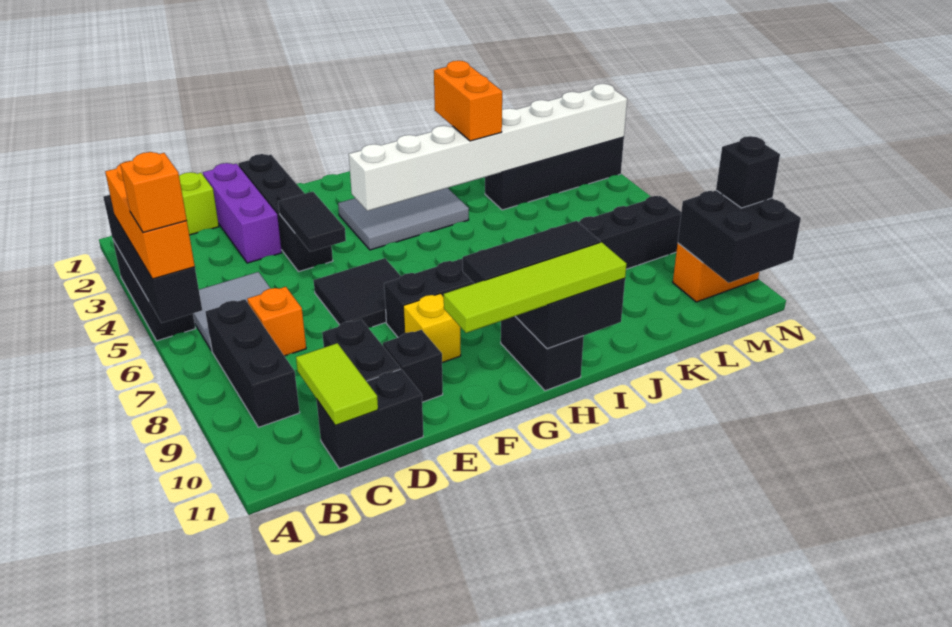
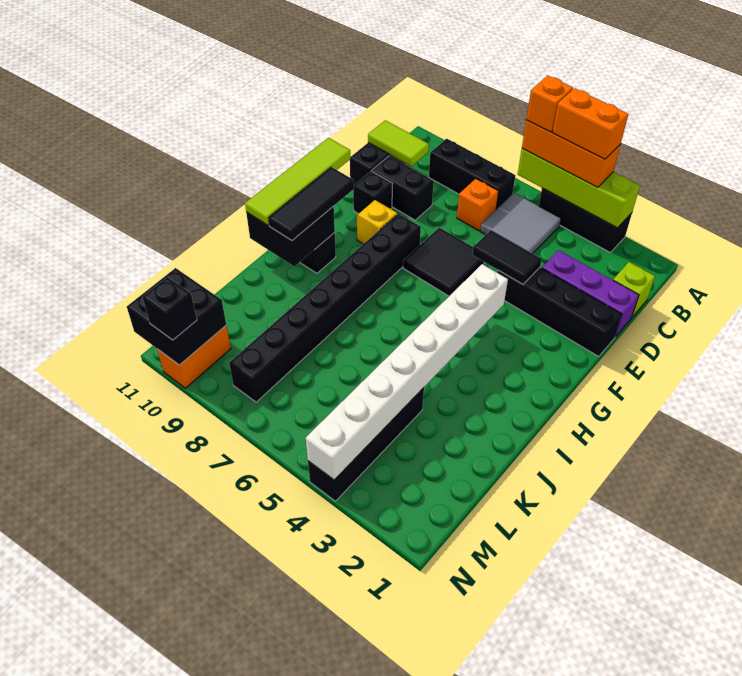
black 1x4 brick [103,195,202,323] -> lime 1x4 brick [518,149,640,228]
grey 2x3 tile [338,188,469,250] -> none
orange 1x2 brick [434,61,502,141] -> orange 1x2 brick moved to [552,88,628,159]

